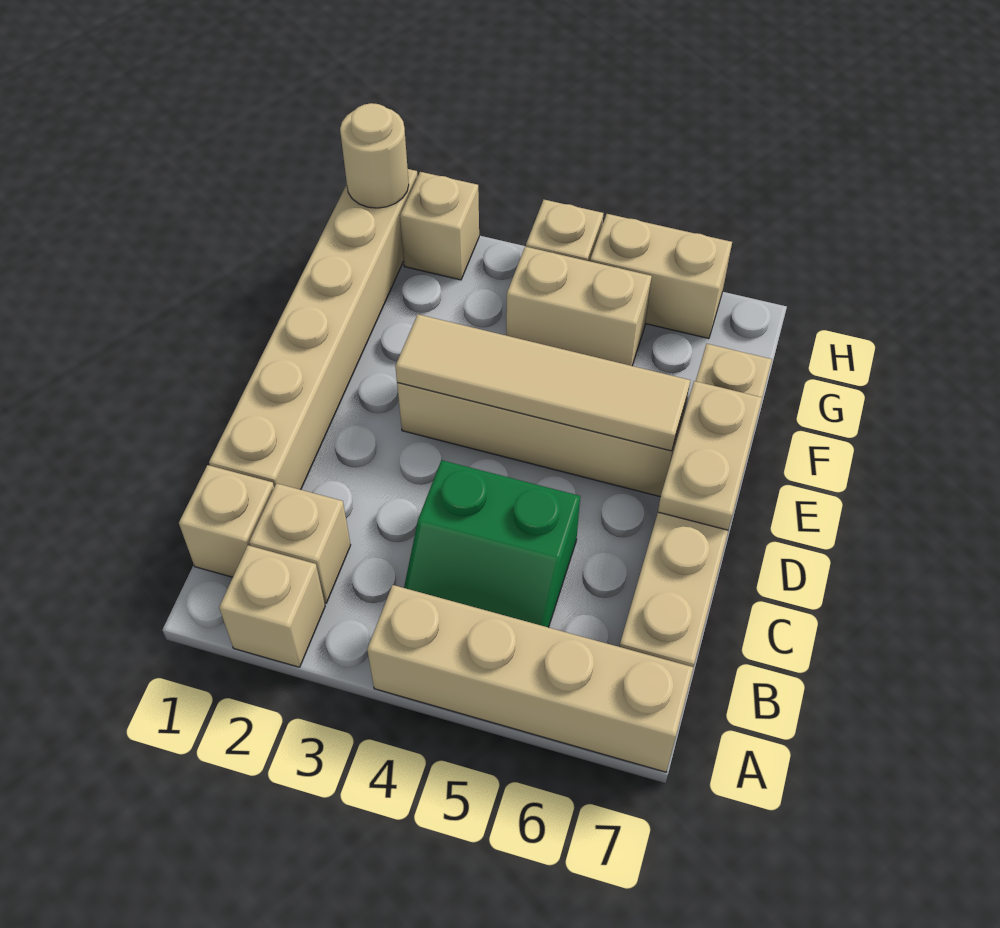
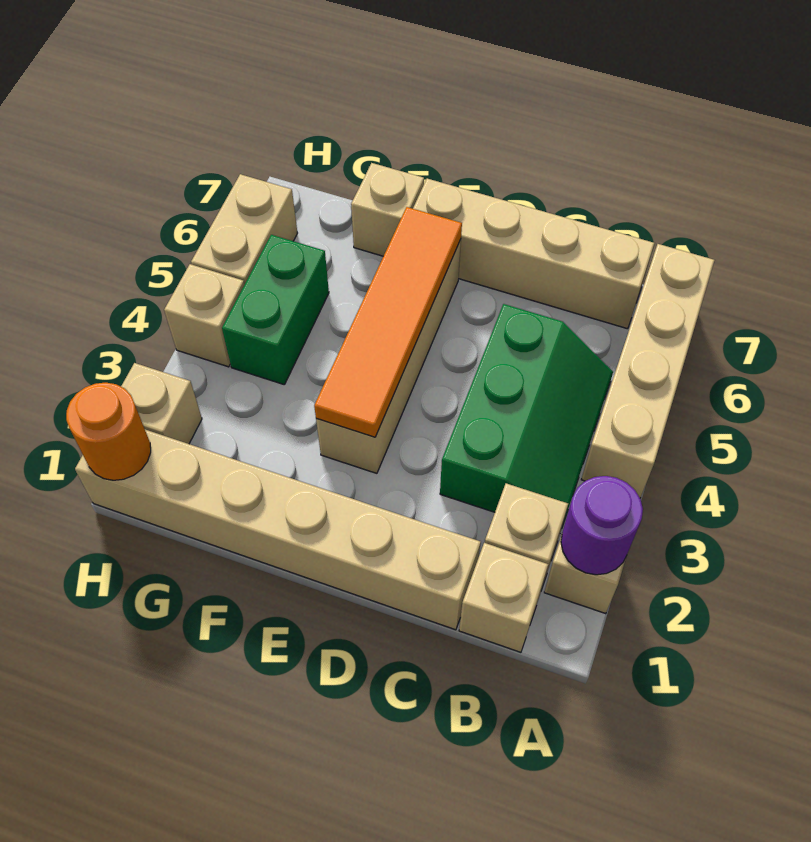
none -> purple 1x1 round brick [561,476,643,575]
green 2x2 slope [404,460,580,627] -> green 2x3 slope [440,304,613,526]
tan 1x2 plate [658,381,762,530] -> none
tan 1x4 tile [395,314,690,451] -> orange 1x4 tile [314,207,462,437]
tan 1x2 brick [506,247,652,366] -> green 1x2 brick [222,235,329,384]
tan 1x1 round brick [340,103,409,208] -> orange 1x1 round brick [66,383,151,480]

